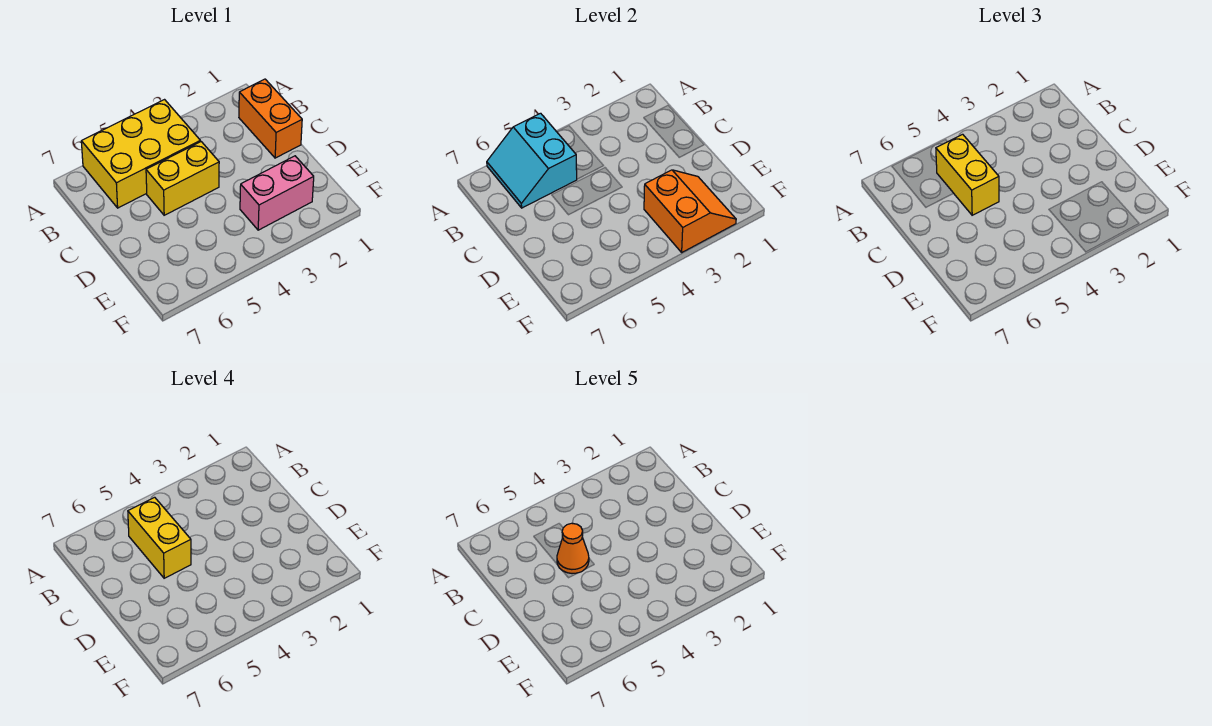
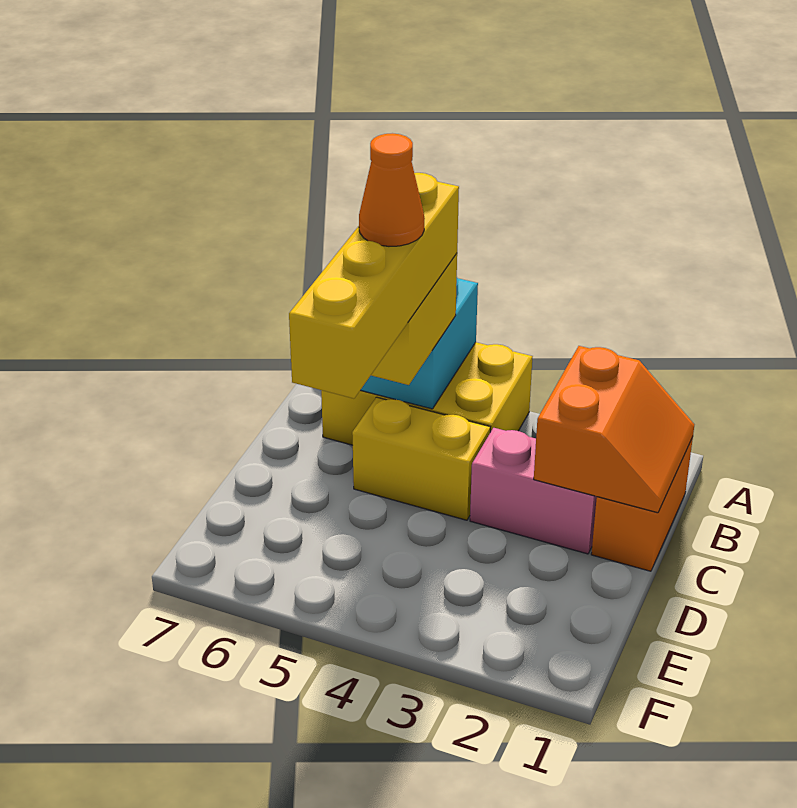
yellow 1x2 brick [128,497,191,578] -> yellow 1x4 brick [289,173,459,399]
pink 1x2 brick [240,156,314,230] -> pink 1x2 brick moved to [470,428,597,554]
orange 2x2 slope [644,170,736,252] -> orange 2x2 slope moved to [534,346,694,513]

